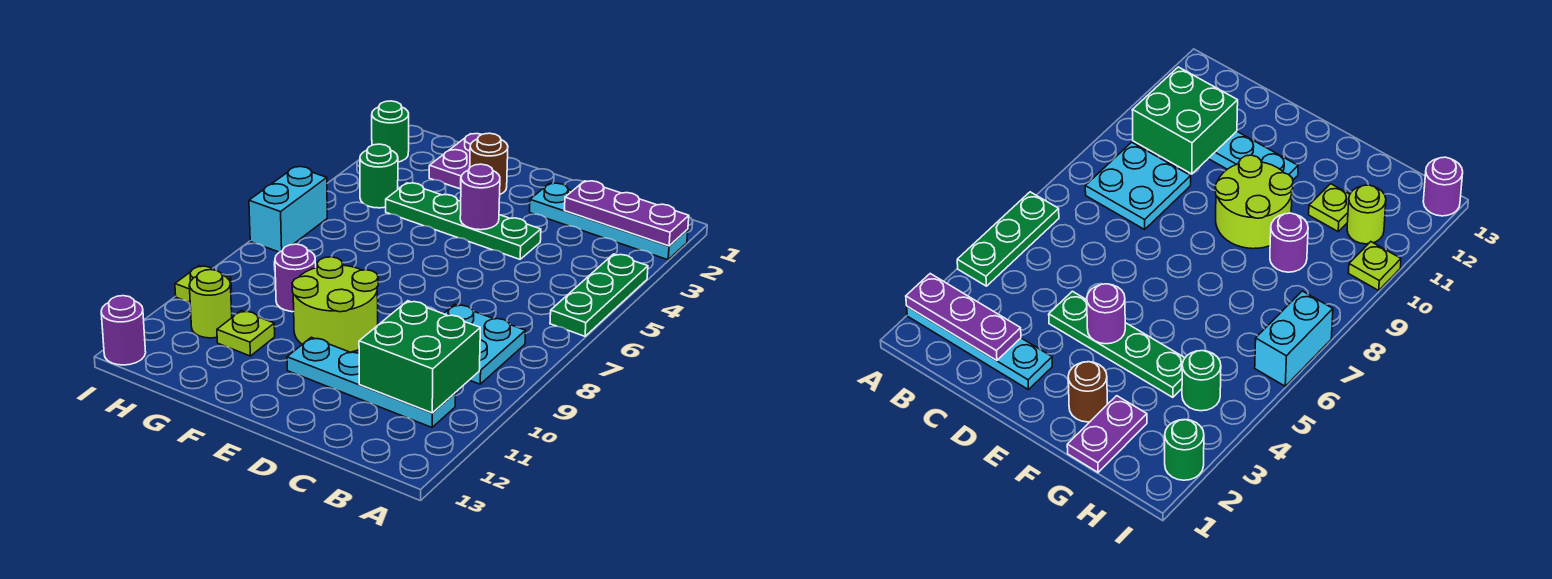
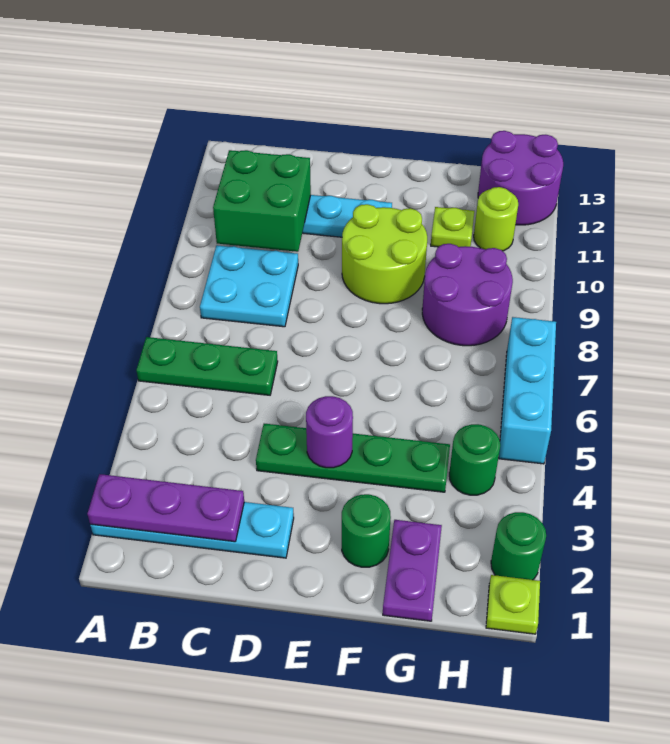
green 1x3 plate [550,254,648,336] -> green 1x3 plate turned to [136,337,278,395]
brown 1x1 round brick [470,133,508,194] -> green 1x1 round brick [342,494,391,567]
purple 1x1 round brick [275,244,316,312] -> purple 2x2 round brick [422,244,513,346]
cyan 1x2 brick [249,167,327,252] -> cyan 1x3 brick [499,317,556,464]
lime 1x1 plate [175,266,232,303] -> lime 1x1 plate moved to [486,575,540,634]
purple 1x1 round brick [101,296,146,365] -> purple 2x2 round brick [478,131,563,225]

